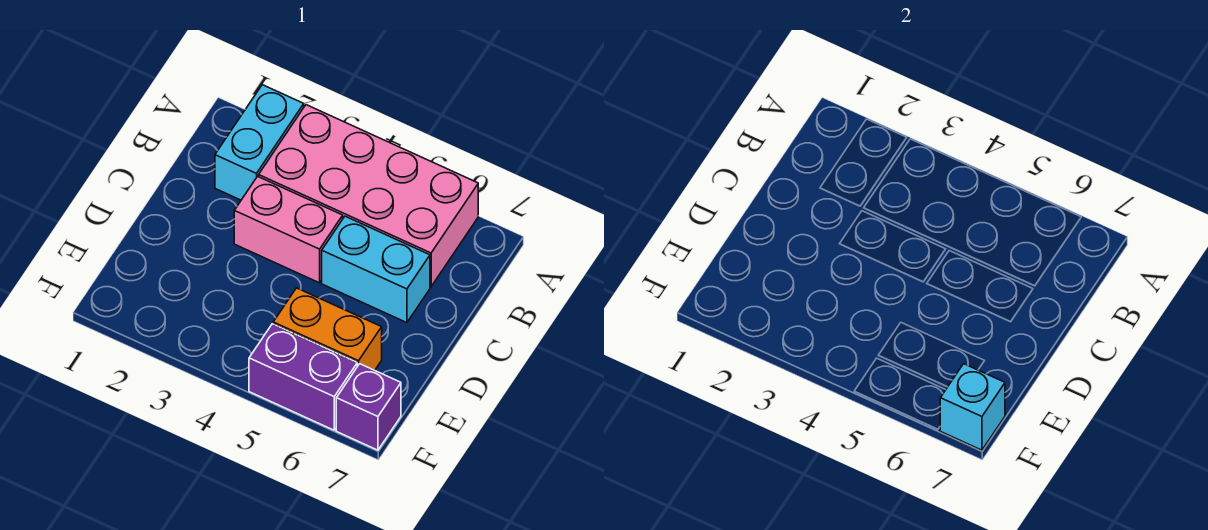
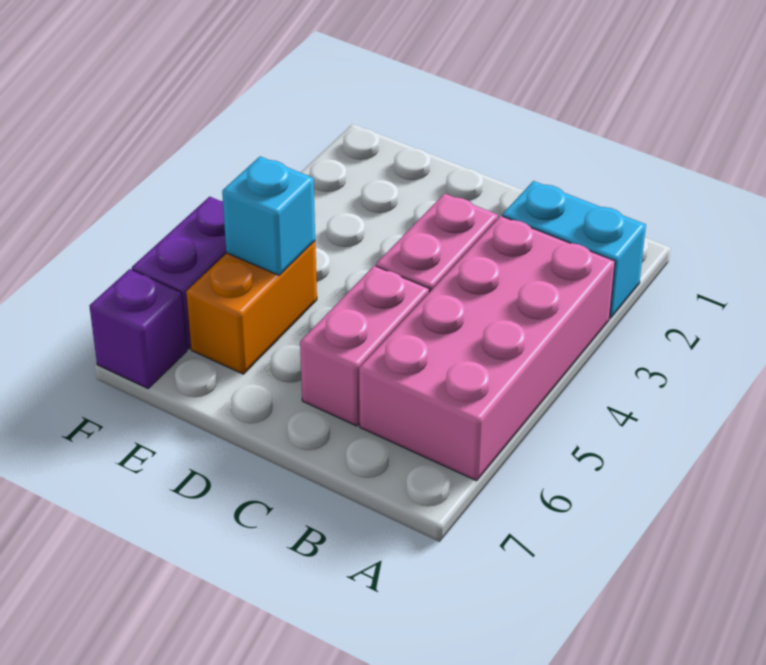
cyan 1x2 brick [322,216,430,323] -> pink 1x2 brick [300,266,429,426]
cyan 1x1 brick [940,364,1005,450] -> cyan 1x1 brick moved to [222,156,315,275]

